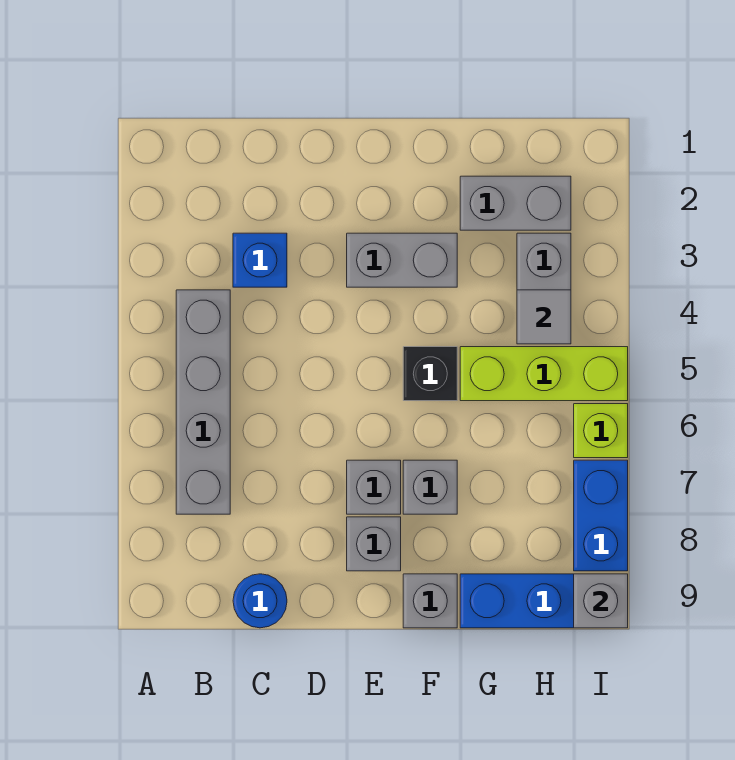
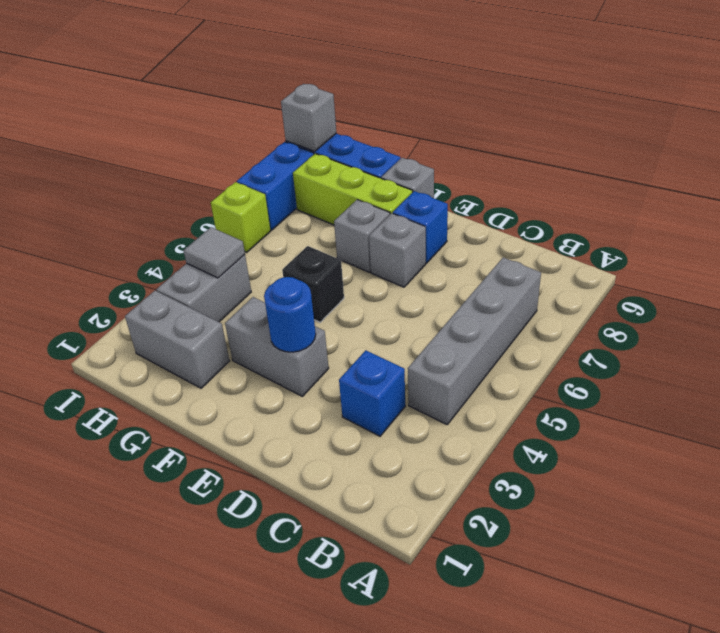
blue 1x1 round brick [233,574,287,628] -> blue 1x1 round brick moved to [264,277,316,352]
grey 1x1 brick [347,517,401,571] -> blue 1x1 brick [393,191,448,263]
lime 1x3 brick [460,347,628,401] -> lime 1x3 brick moved to [293,154,413,225]

